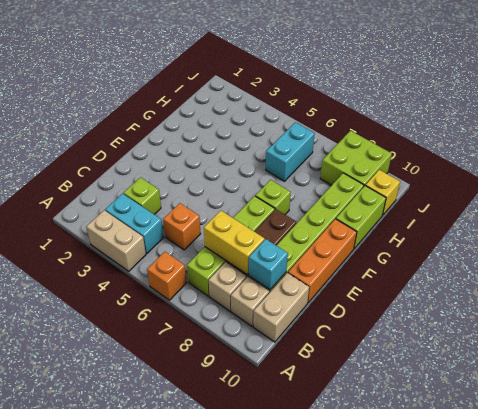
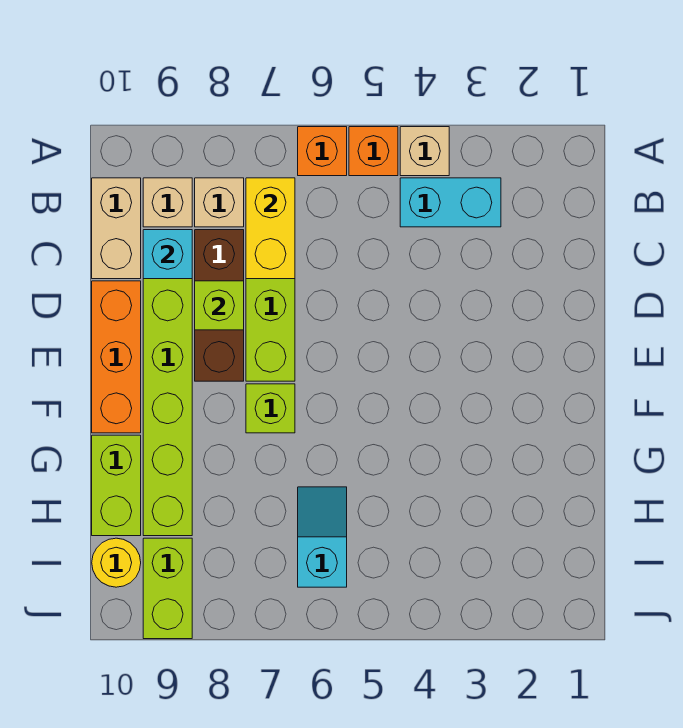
tan 1x2 brick [87,210,146,271] -> tan 1x1 brick [400,127,449,176]
lime 1x1 brick [124,177,161,214] -> lime 1x1 brick moved to [195,281,244,330]
orange 1x1 brick [163,203,201,250] -> orange 1x1 brick moved to [349,127,398,176]
yellow 1x2 brick [204,211,265,275] -> yellow 1x2 brick turned to [246,178,295,279]
cyan 1x2 brick [266,122,315,181] -> cyan 1x2 slope [298,487,347,587]
lime 2x2 brick [320,131,392,186] -> lime 1x2 brick [143,538,192,639]
yellow 1x1 brick [366,170,400,215] -> yellow 1x1 round brick [92,538,141,587]

